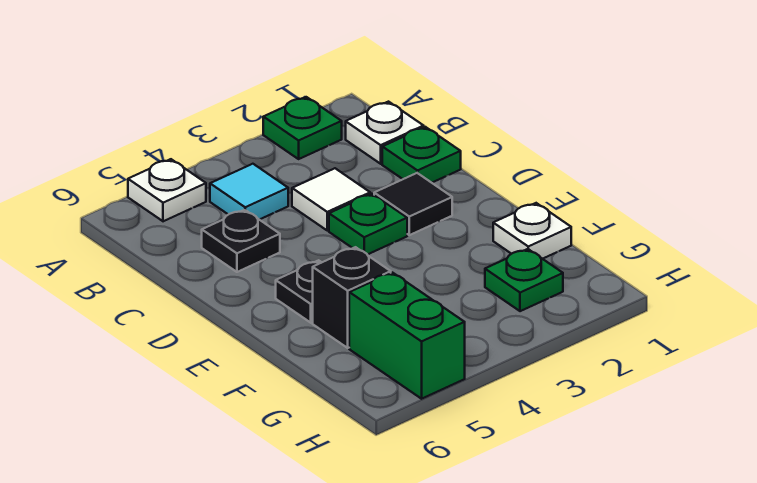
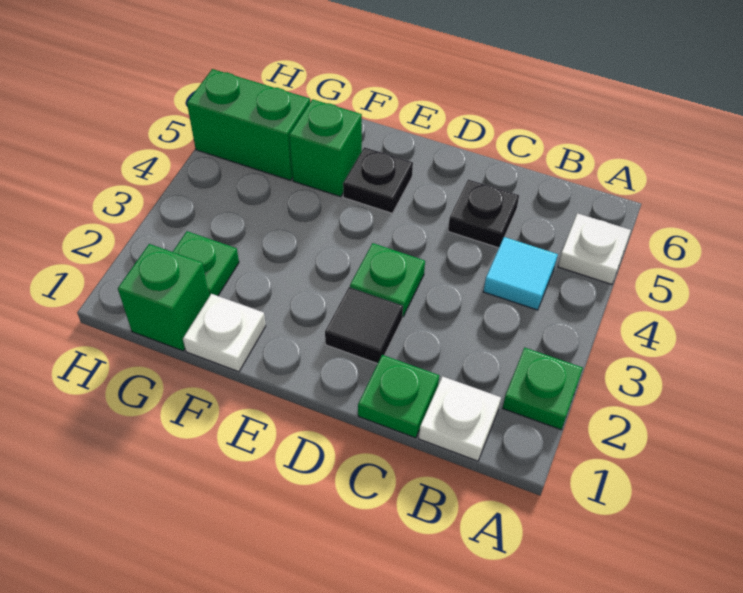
white 1x1 tile [292,168,370,231] -> none
black 1x1 brick [313,247,391,348] -> green 1x1 brick [289,99,362,197]
none -> green 1x1 brick [118,244,209,351]

